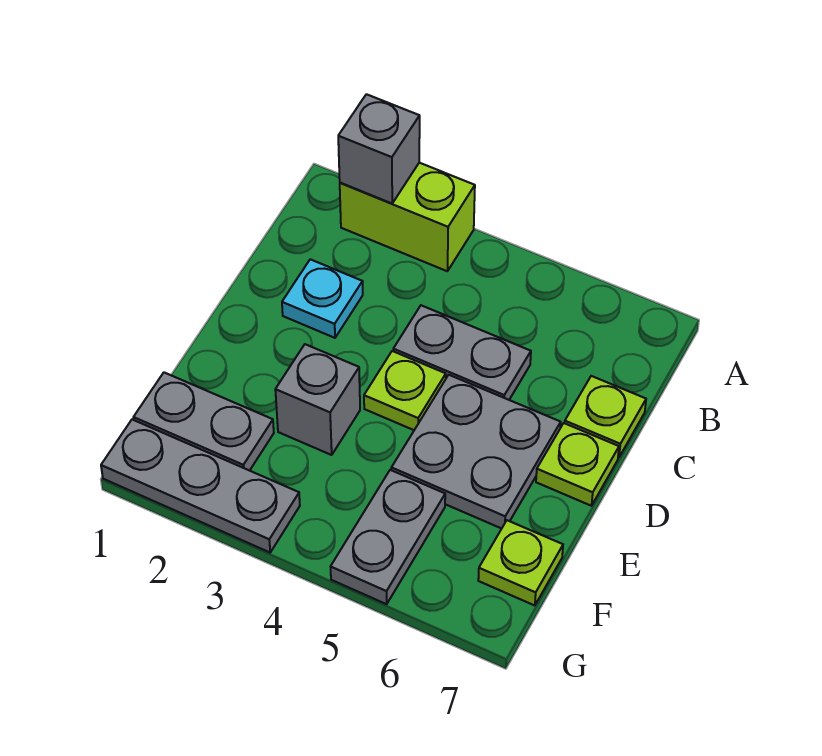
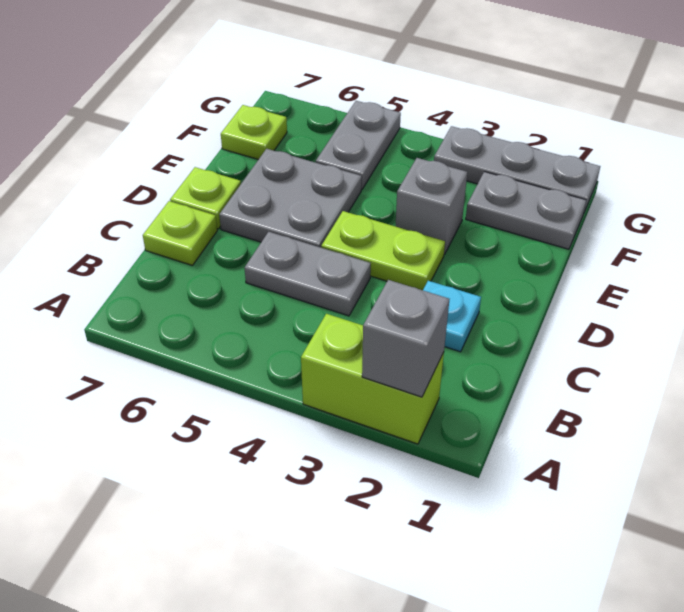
lime 1x1 plate [364,351,446,430] -> lime 1x2 plate [321,211,445,290]

